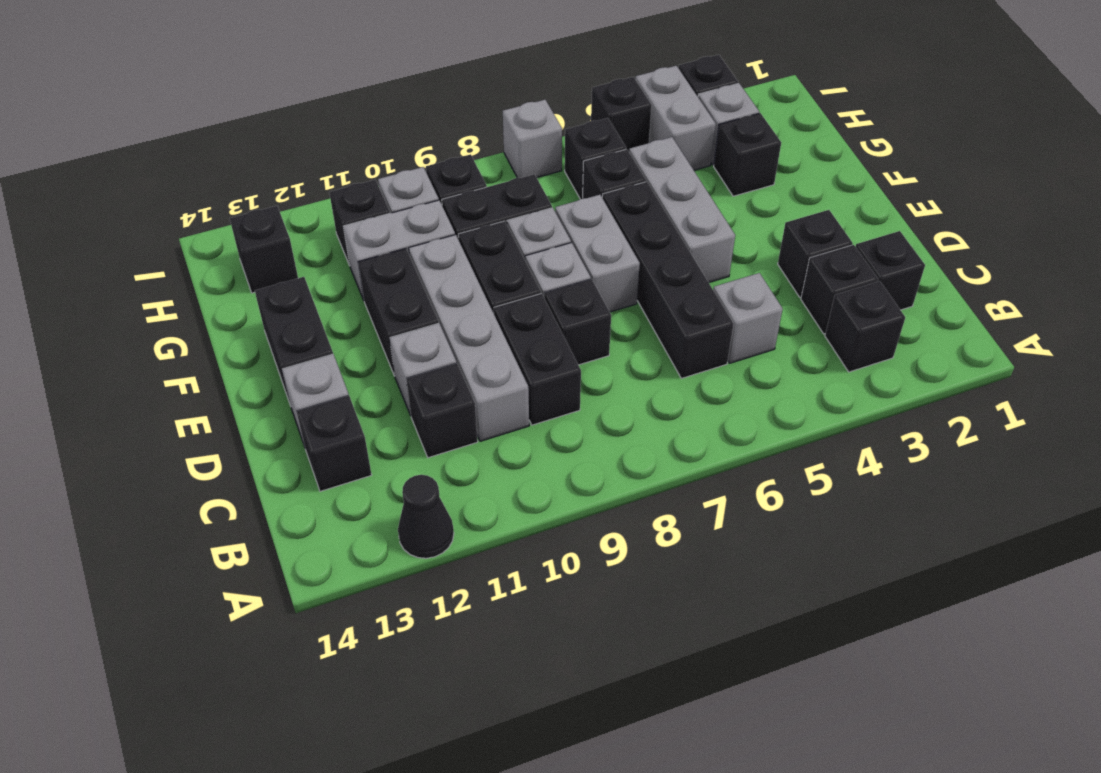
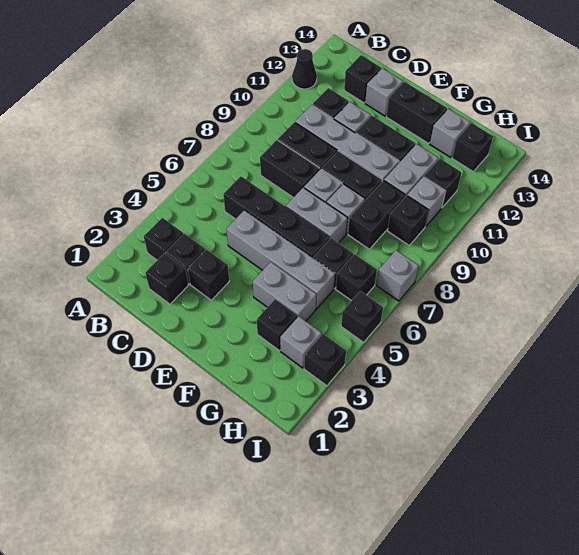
grey 1x1 brick [713,273,783,363] -> grey 1x1 brick moved to [430,109,470,158]
black 1x1 brick [544,279,611,365] -> black 1x2 brick [260,140,320,198]
grey 1x3 brick [629,137,735,282] -> grey 1x4 brick [227,210,335,309]
grey 1x2 brick [635,66,716,170] -> grey 1x2 brick moved to [253,262,317,321]

